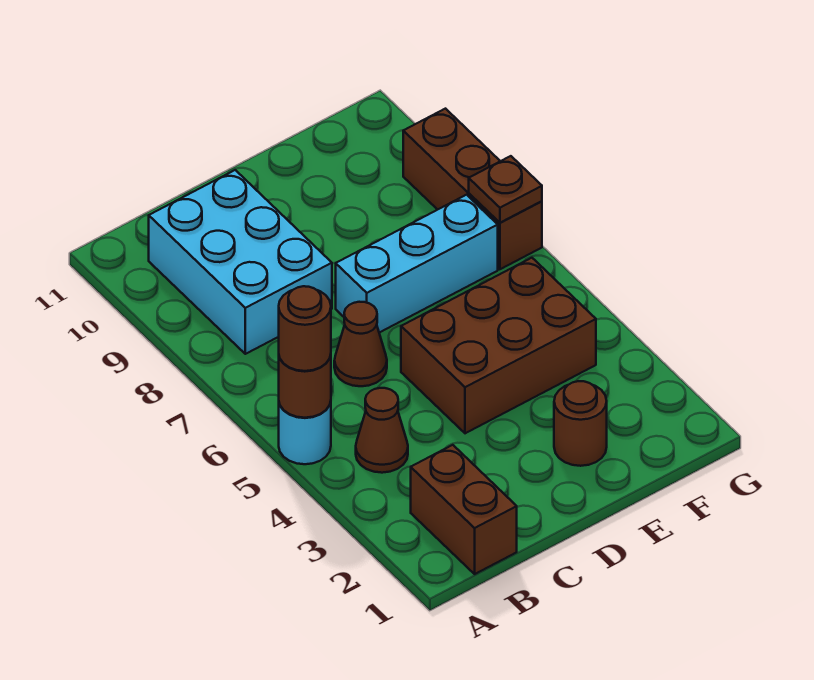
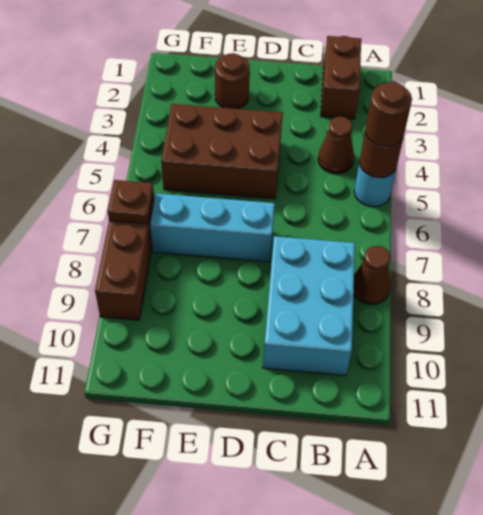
brown 1x1 cone [334,302,387,386] -> brown 1x1 cone moved to [354,246,391,304]

